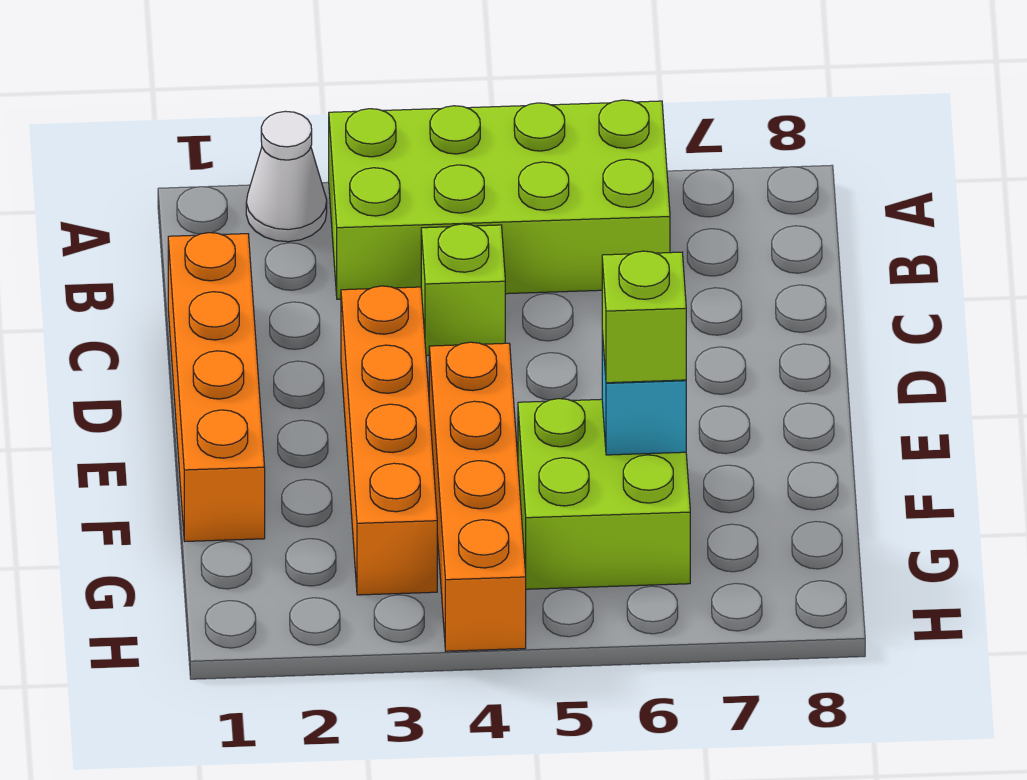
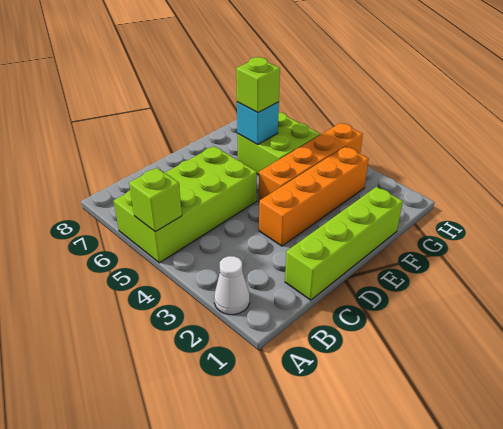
lime 2x4 brick [329,100,670,299] -> lime 2x4 brick turned to [114,146,257,263]
orange 1x4 brick [168,233,265,541] -> lime 1x4 brick [285,187,403,300]
lime 1x1 brick [421,224,505,356] -> lime 1x1 brick moved to [129,168,182,231]

